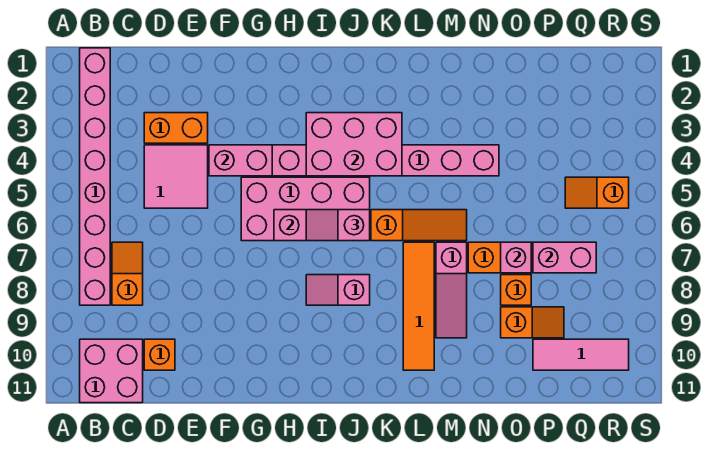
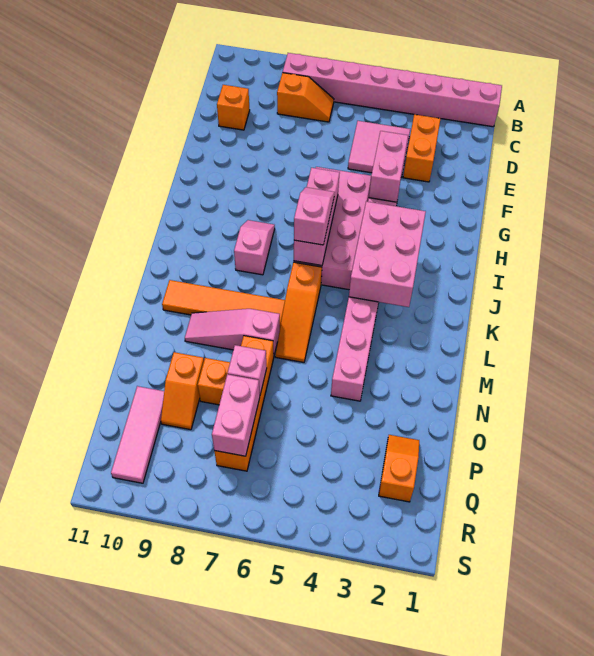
pink 2x2 brick [80,339,143,403] -> none
orange 1x2 slope [565,177,629,208] -> orange 1x2 slope moved to [379,435,419,502]

